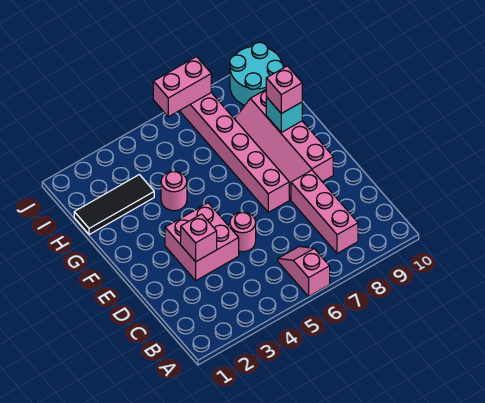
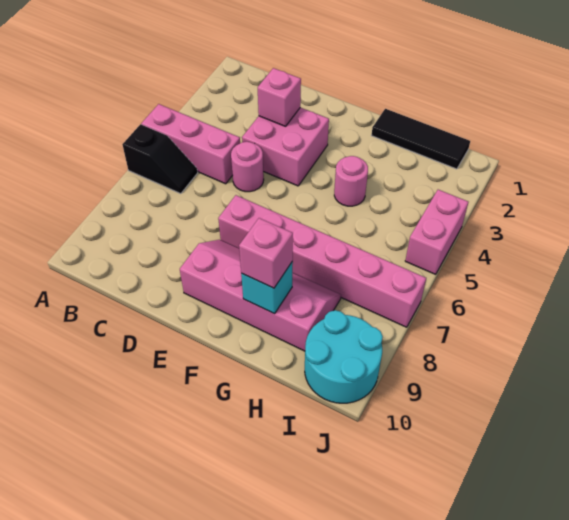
pink 1x2 slope [278,246,330,296] -> black 1x2 slope [122,124,198,194]
pink 1x3 brick [291,170,358,253] -> pink 1x3 brick moved to [141,104,240,184]
black 1x3 tile [74,175,154,235] -> black 1x3 tile turned to [372,109,470,169]
pink 1x2 brick [153,57,211,117] -> pink 1x2 brick moved to [405,190,468,274]

